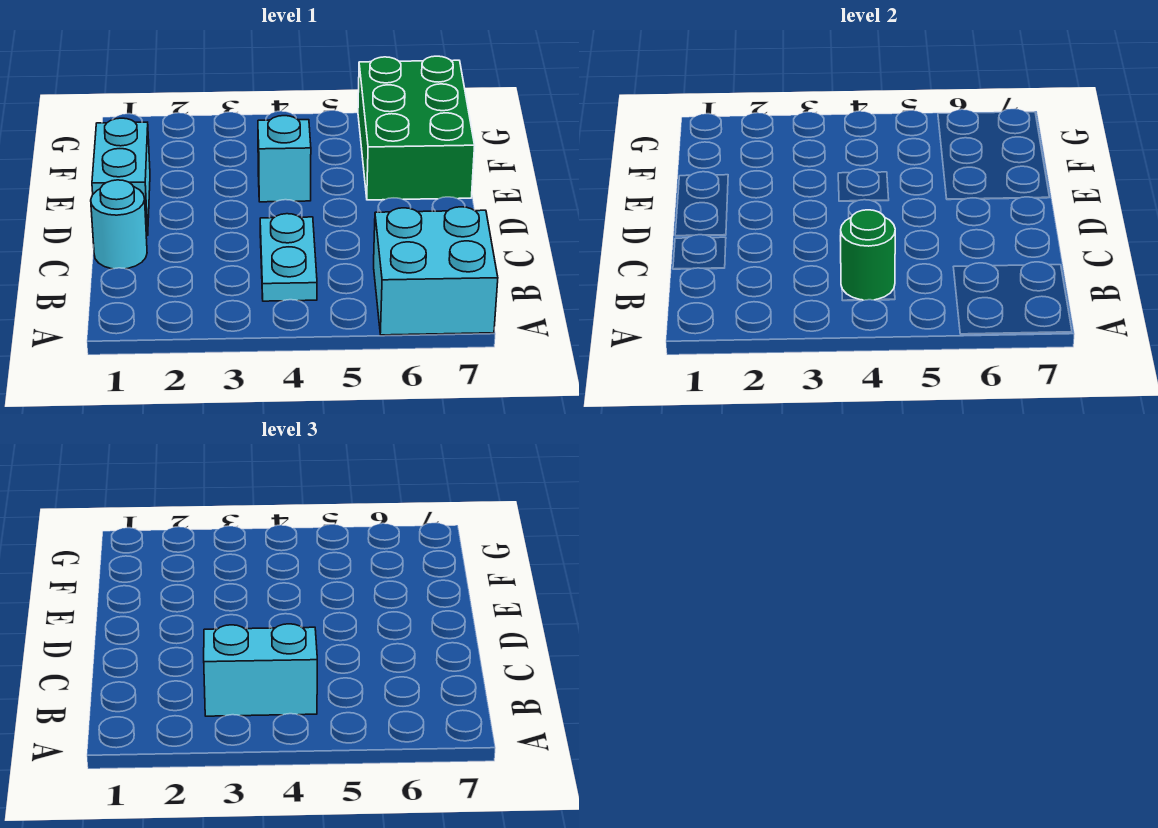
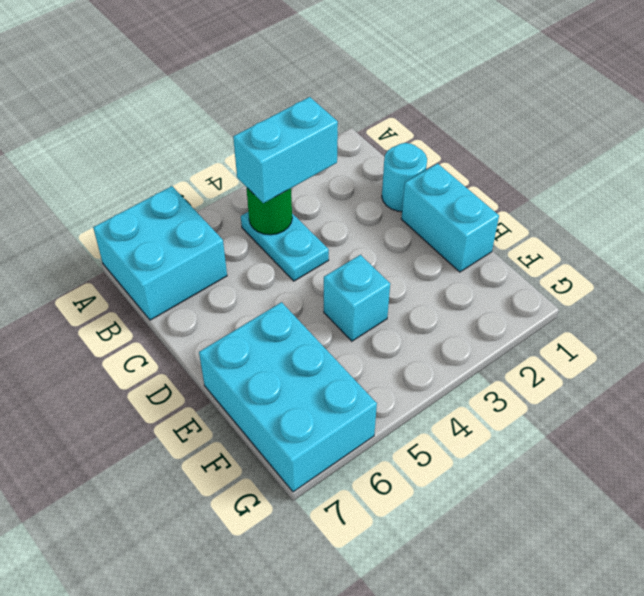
green 2x3 brick [358,56,475,200] -> cyan 2x3 brick [199,302,377,492]

